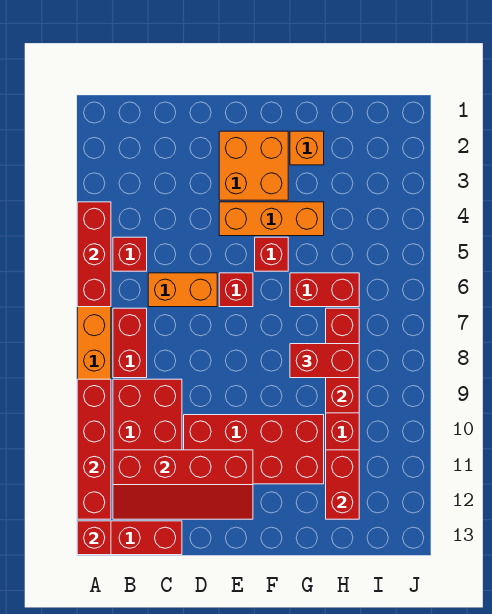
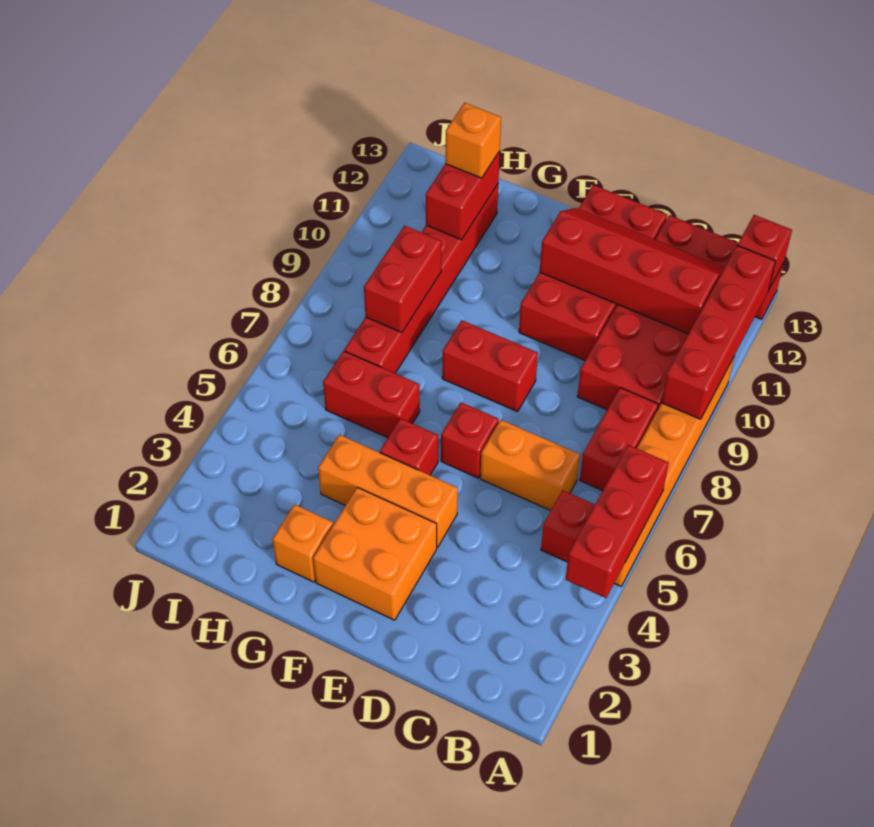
red 2x4 brick [184,415,324,484] -> red 2x4 brick turned to [519,185,667,360]
red 1x2 brick [290,344,359,378] -> red 1x2 brick moved to [442,320,538,412]
none -> orange 1x1 brick [445,103,501,178]

